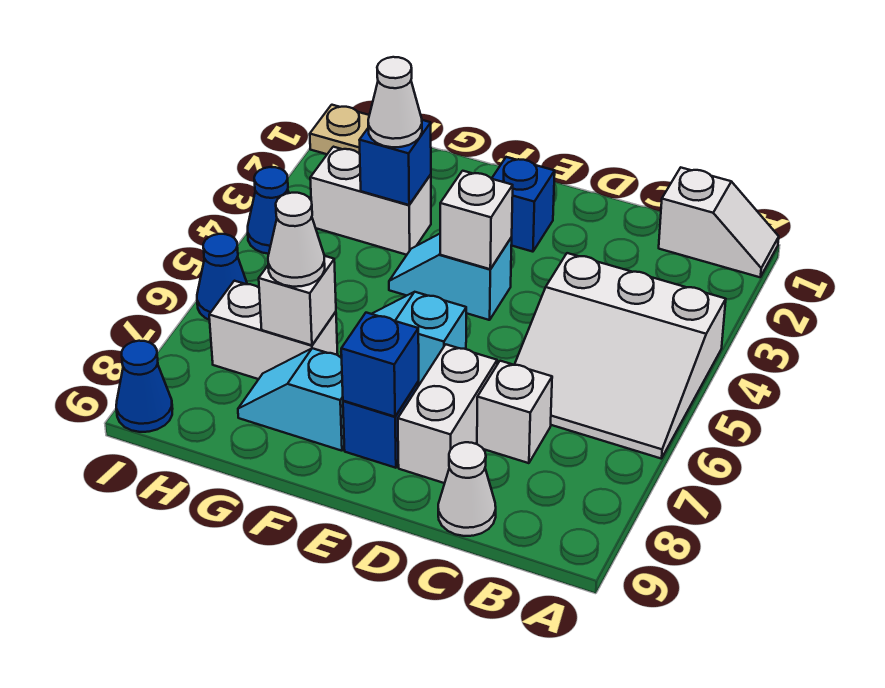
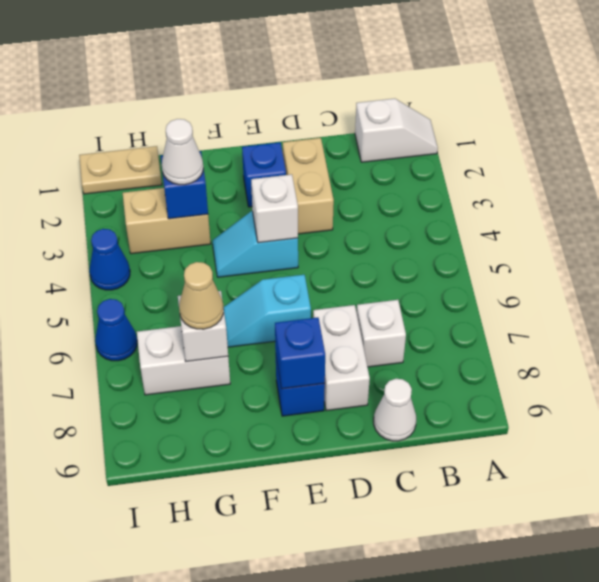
white 3x3 slope [515,253,726,459] -> none
none -> tan 1x2 brick [283,138,334,234]
cyan 1x2 slope [238,348,344,451] -> none
white 1x2 brick [310,147,431,255] -> tan 1x2 brick [123,188,211,254]
white 1x1 cone [268,193,325,287] -> tan 1x1 cone [179,262,224,329]
blue 1x1 cone [116,341,173,432] -> none

